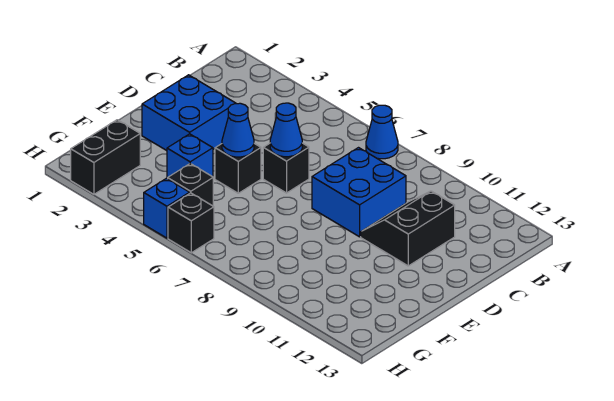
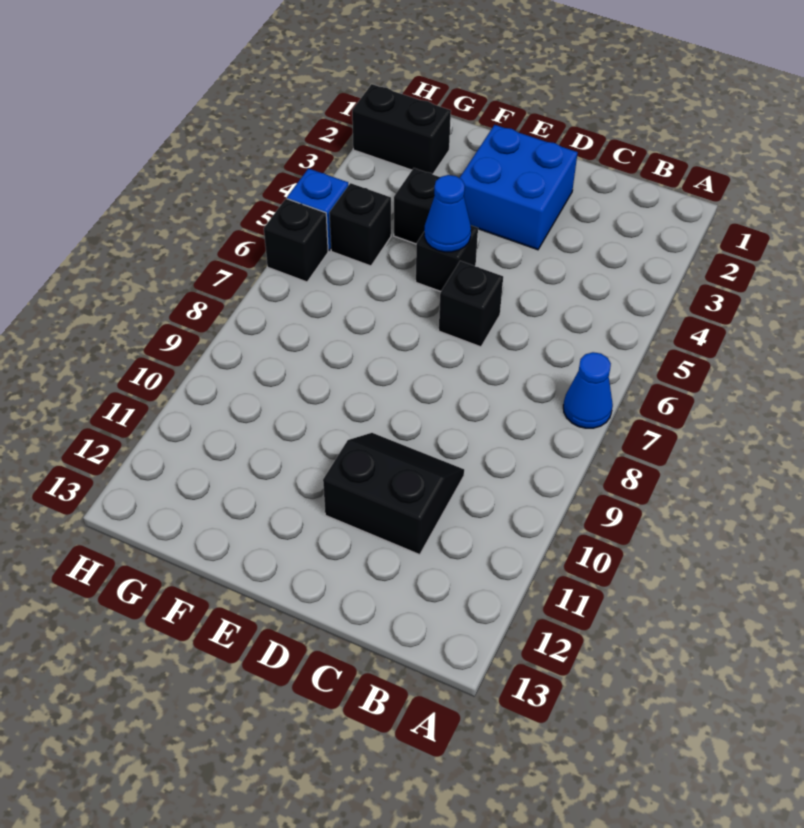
blue 2x2 brick [312,148,406,237] -> none
blue 1x1 cone [270,103,302,157] -> none
blue 1x1 brick [167,134,213,179] -> black 1x1 brick [394,168,440,244]

